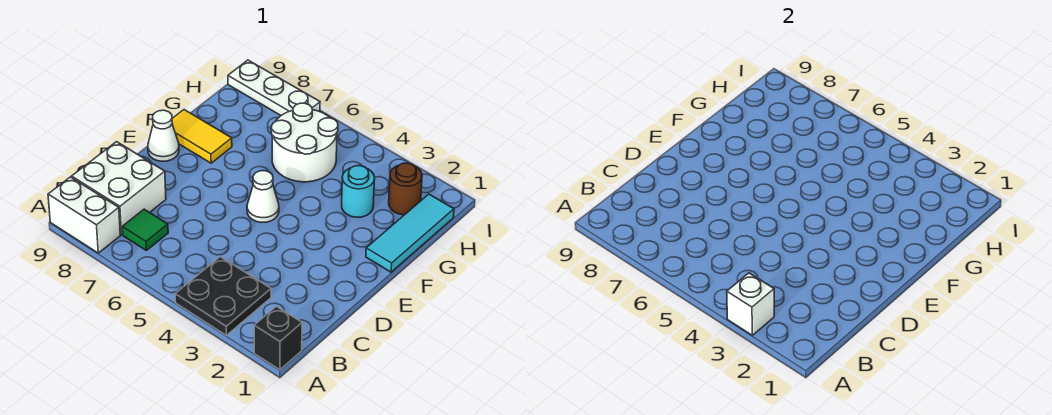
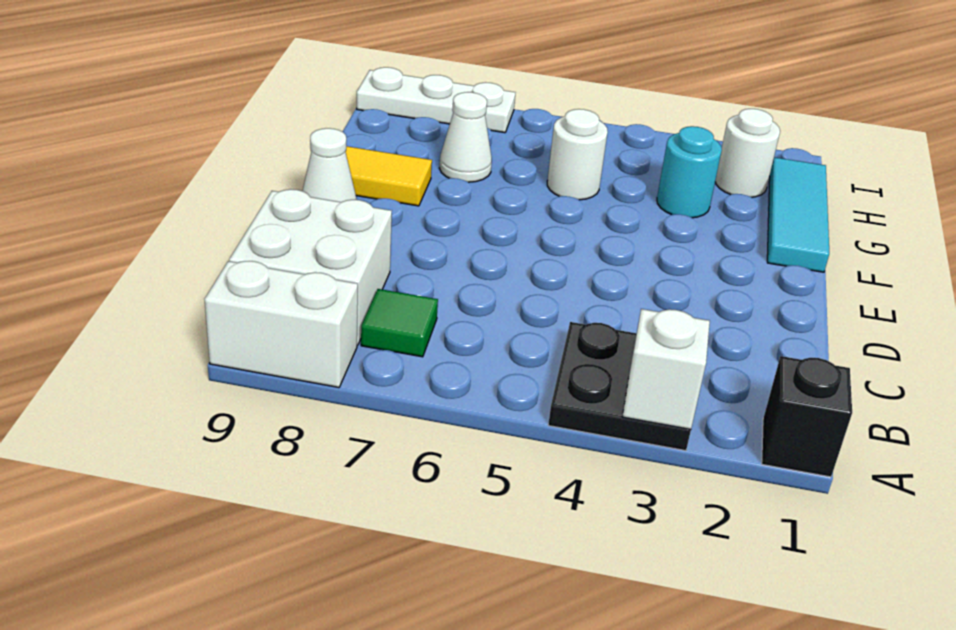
white 1x1 cone [247,171,279,222] -> white 1x1 cone moved to [439,92,492,182]
white 2x2 round brick [271,103,338,182] -> white 1x1 round brick [547,109,608,200]
brown 1x1 round brick [389,163,422,215] -> white 1x1 round brick [715,109,780,197]

